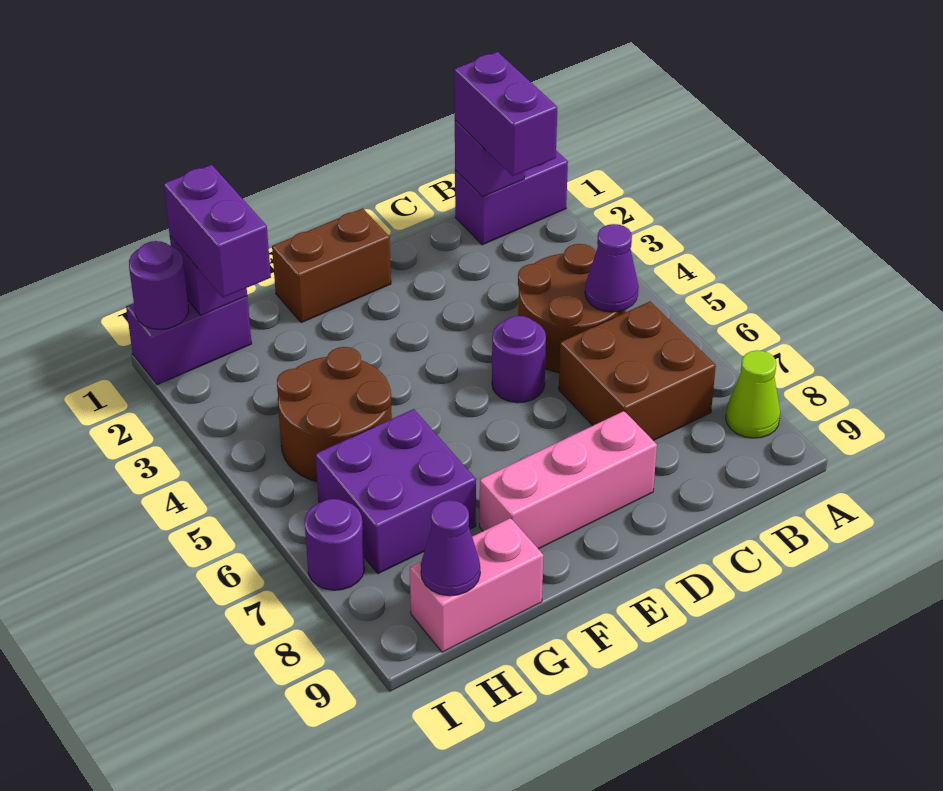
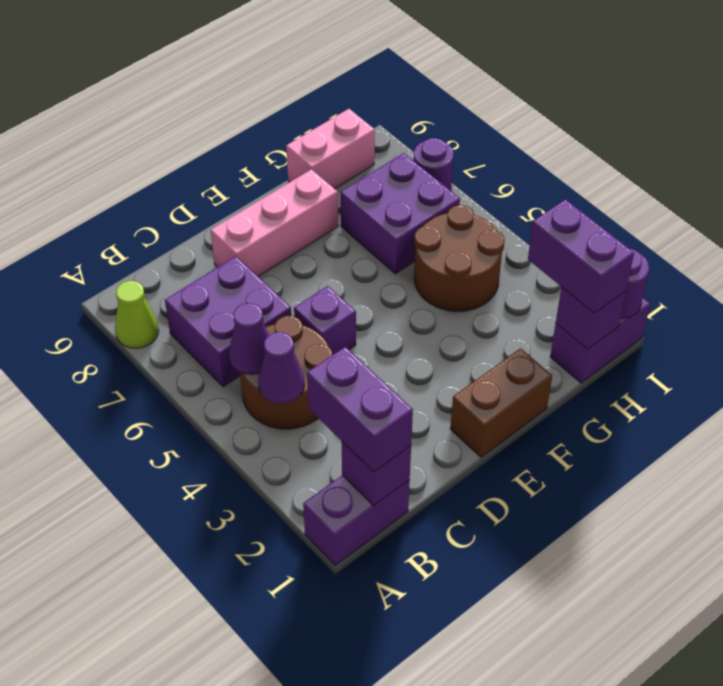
brown 2x2 brick [559,302,716,441] -> purple 2x2 brick [165,256,291,387]
purple 1x1 round brick [492,316,546,403] -> purple 1x1 brick [294,286,356,354]
purple 1x1 cone [421,500,480,596] -> purple 1x1 cone moved to [258,332,304,404]

